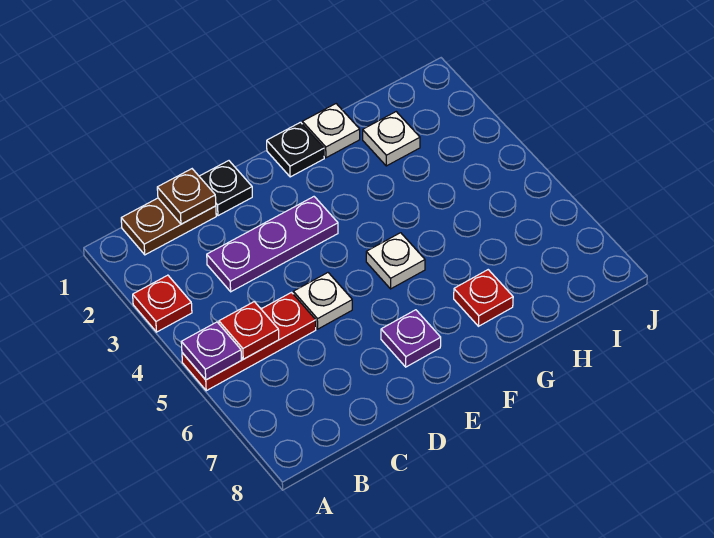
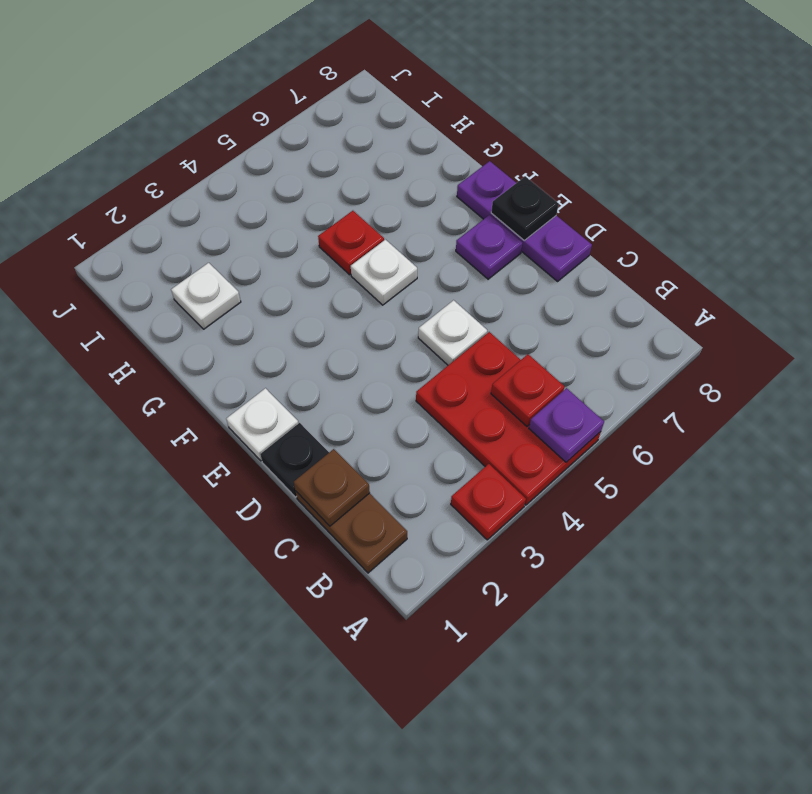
red 1x3 plate [182,293,316,391] -> red 2x3 plate [416,332,601,505]
purple 1x3 plate [207,197,338,292] -> purple 1x3 plate moved to [457,161,592,281]
black 1x1 plate [267,122,324,177] -> black 1x1 plate moved to [491,176,559,240]
white 1x1 plate [302,104,360,158] -> white 1x1 plate moved to [226,388,298,461]
red 1x1 plate [454,270,513,326] -> red 1x1 plate moved to [318,211,384,275]

